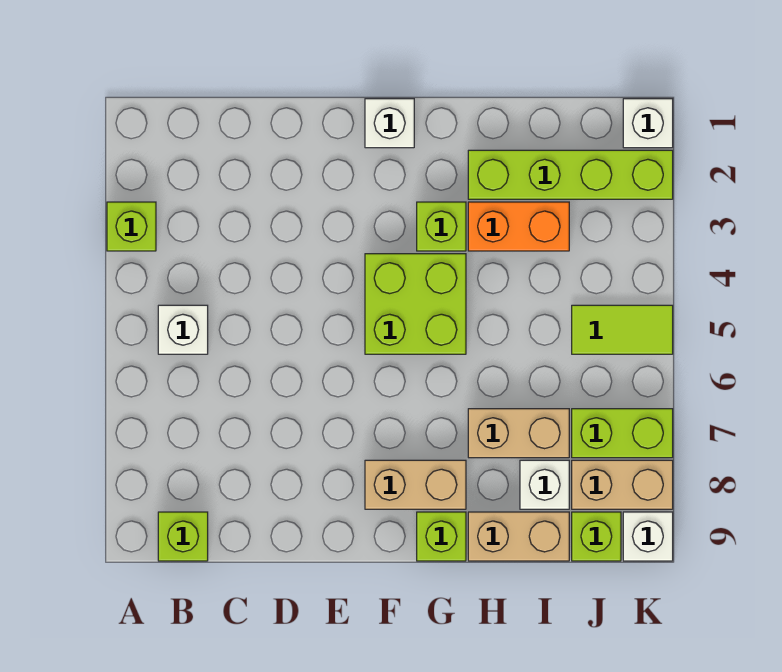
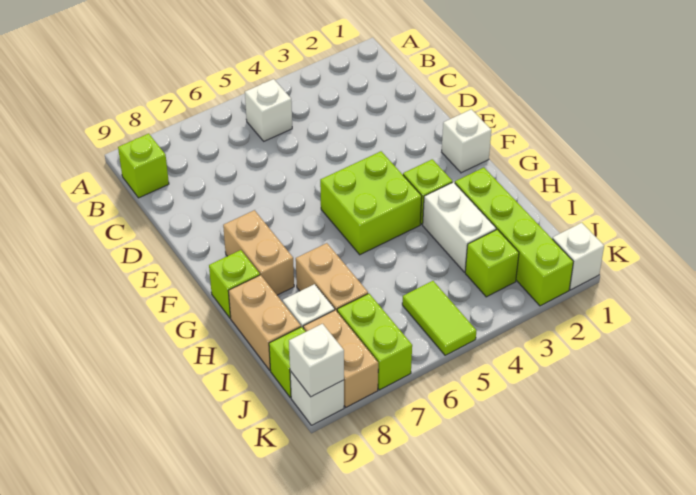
lime 1x1 brick [107,202,156,251] -> lime 1x1 brick moved to [465,229,519,297]
orange 1x2 brick [468,202,569,251] -> white 1x2 brick [423,182,496,272]
none -> white 1x1 brick [289,324,344,397]

